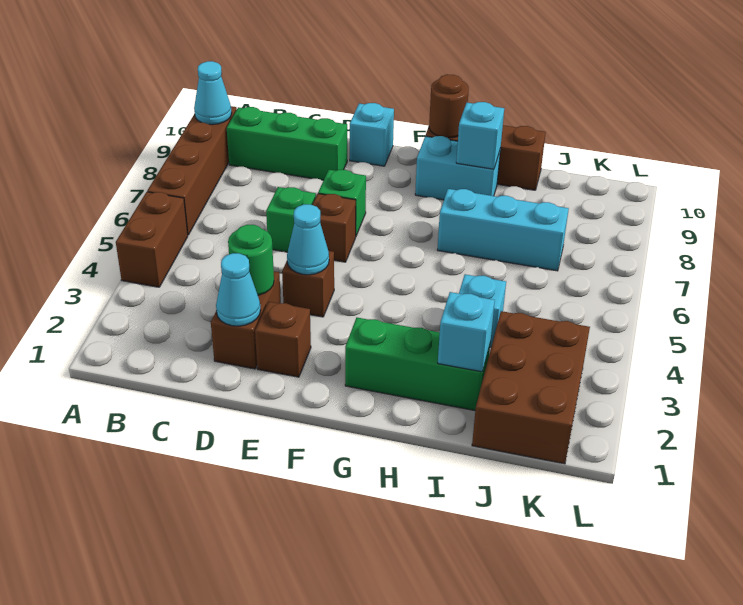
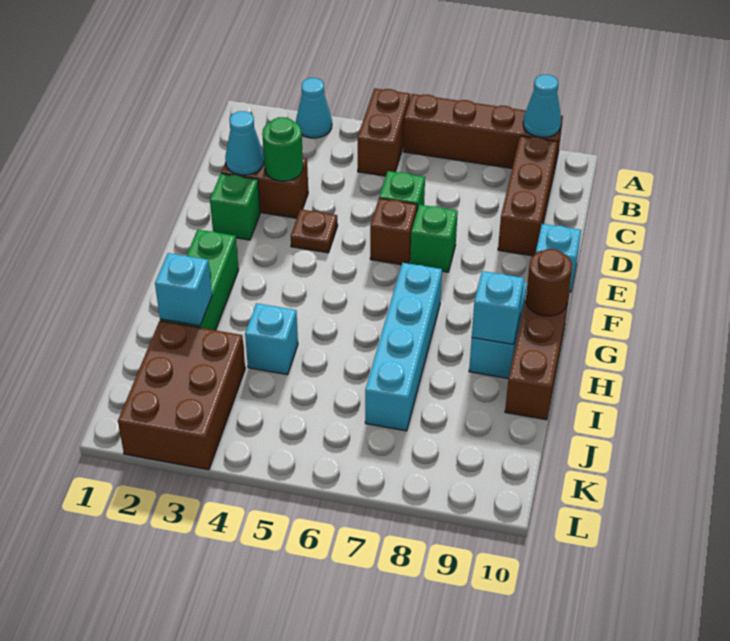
brown 1x2 brick [116,192,188,287] -> brown 1x2 brick turned to [358,88,410,176]
green 1x3 brick [227,107,347,180] -> brown 1x3 brick [498,136,558,256]
brown 1x1 brick [255,302,311,377] -> green 1x1 brick [210,174,260,240]
brown 1x1 brick [282,251,334,317] -> brown 1x1 plate [291,209,338,253]
cyan 1x1 cone [287,204,329,275] -> cyan 1x1 cone moved to [296,78,332,138]
cyan 1x3 brick [437,189,569,271] -> cyan 1x4 brick [365,263,442,431]
brown 2x3 brick [472,311,590,464] -> brown 2x3 brick turned to [118,321,245,470]

